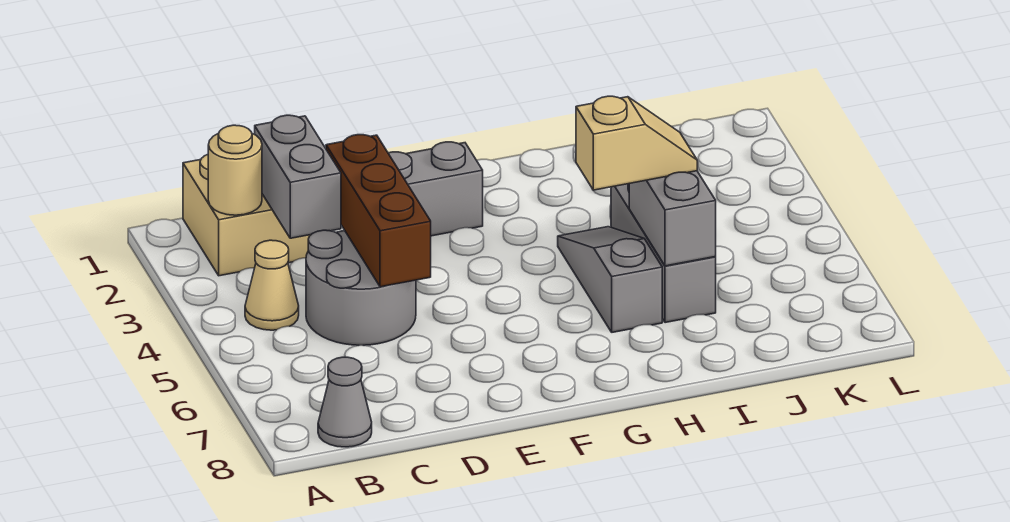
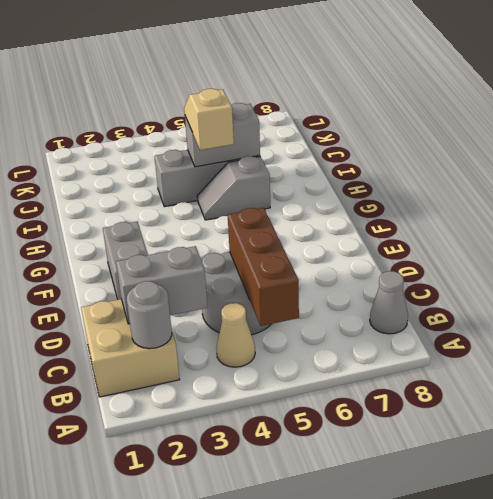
tan 1x1 round brick [208,125,262,215] -> grey 1x1 round brick [127,281,172,349]
brown 1x3 brick [326,135,431,287] -> brown 1x3 brick turned to [228,208,299,326]
grey 1x3 slope [558,227,662,332] -> grey 1x2 slope [197,156,270,220]

